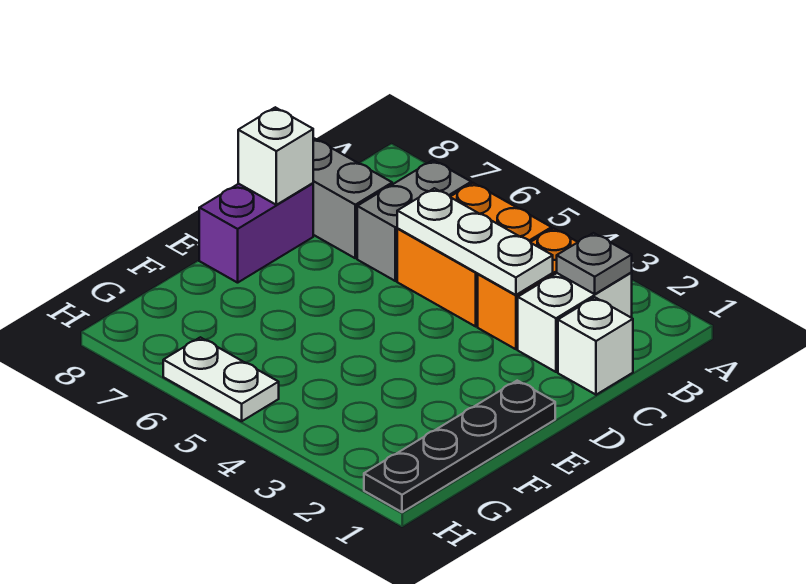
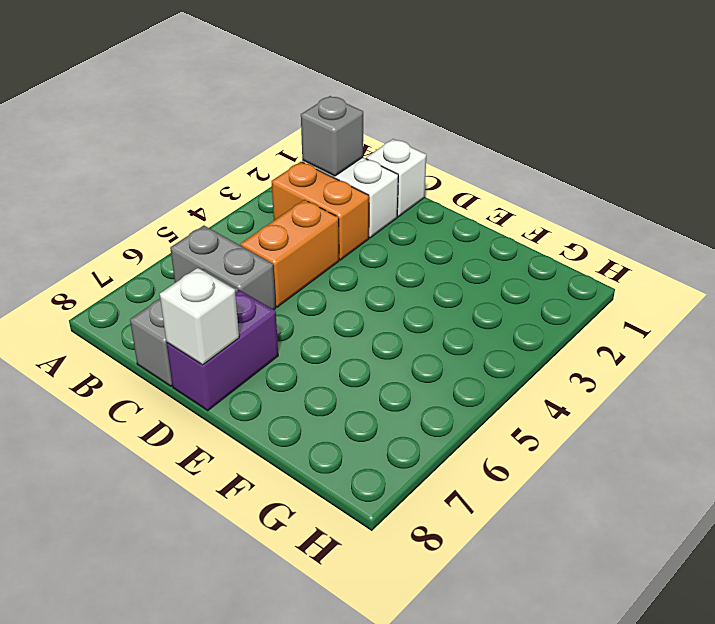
grey 1x1 plate [557,233,632,294] -> grey 1x1 brick [301,96,363,176]
orange 2x2 brick [397,183,551,326] -> orange 1x2 brick [240,200,339,307]
white 1x3 plate [397,188,553,295] -> none
purple 1x2 brick [199,183,313,283] -> purple 1x2 brick turned to [167,290,278,411]
black 1x4 plate [364,381,555,512] -> none
white 1x2 plate [163,337,279,421] -> none

